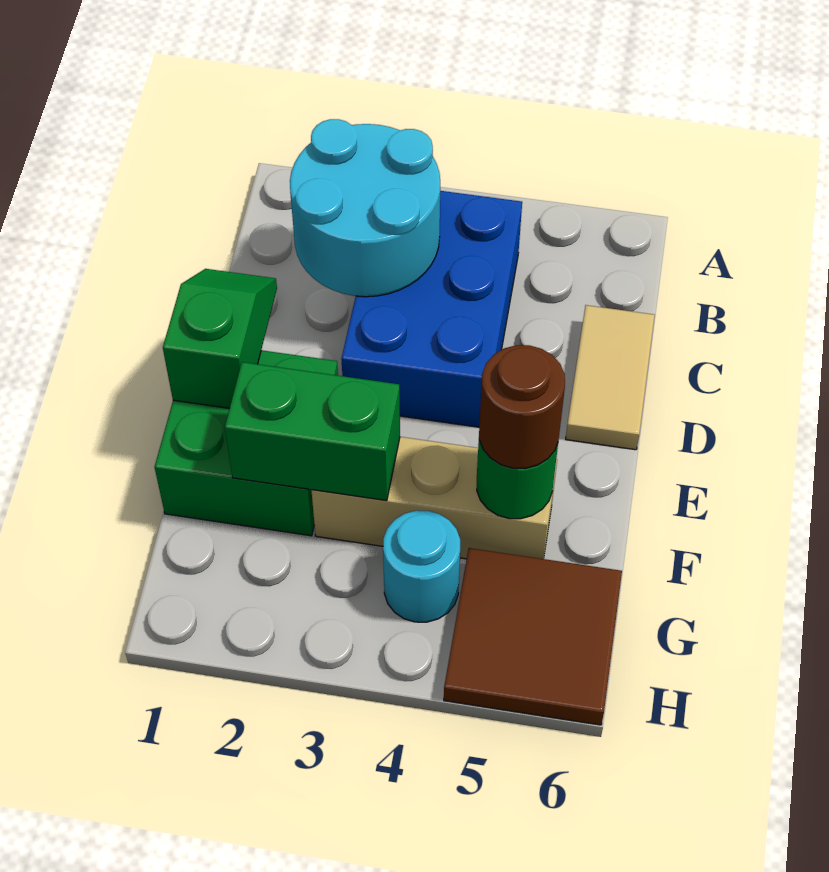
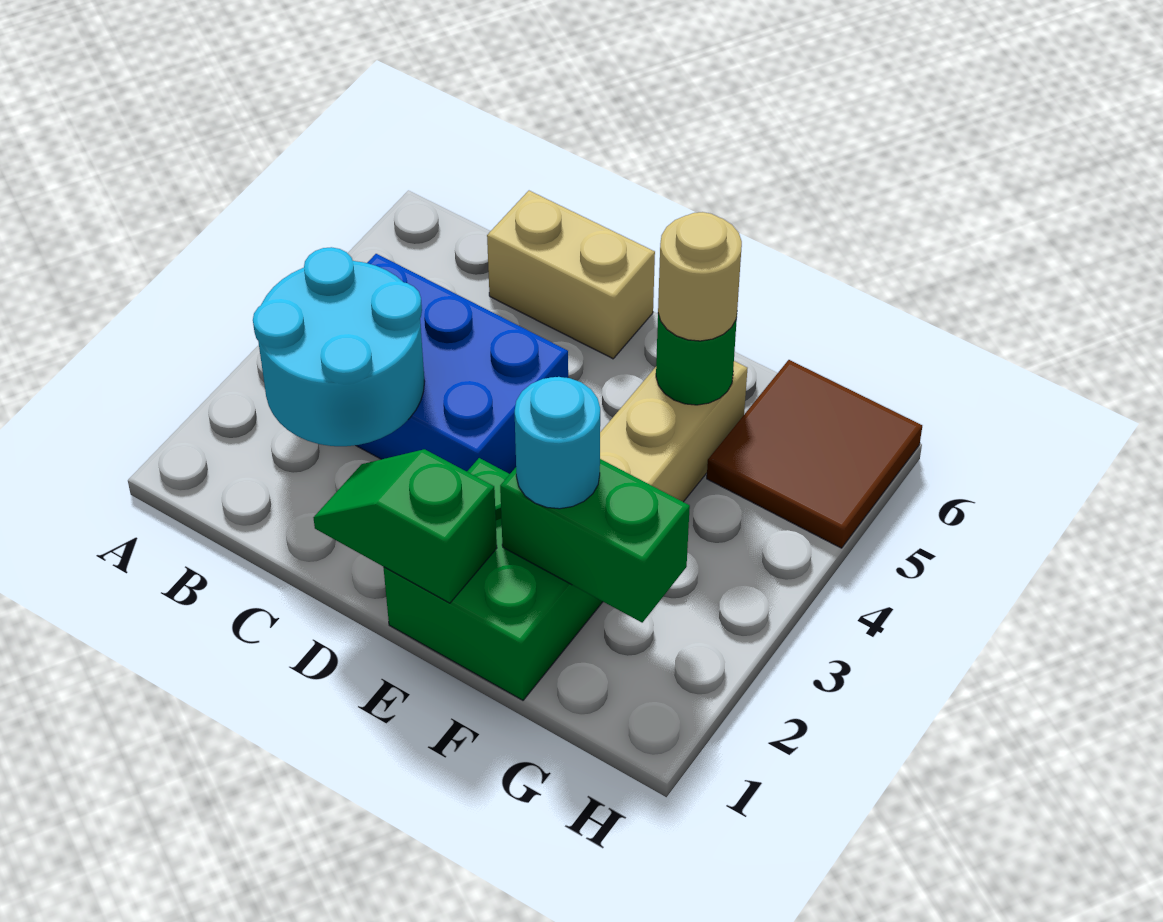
tan 1x2 tile [566,305,655,450] -> tan 1x2 brick [487,191,655,359]
green 1x2 brick [225,362,400,501] -> green 1x2 brick turned to [500,459,690,622]
brown 1x1 round brick [479,345,565,469] -> tan 1x1 round brick [658,212,742,341]
cyan 1x1 round brick [383,510,460,622] -> cyan 1x1 round brick moved to [515,377,600,509]

